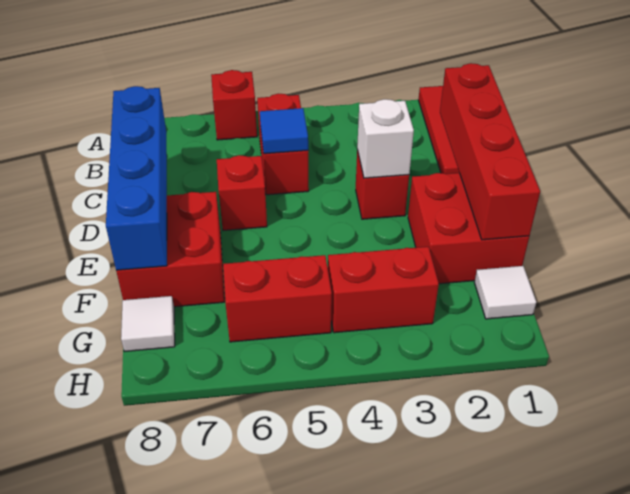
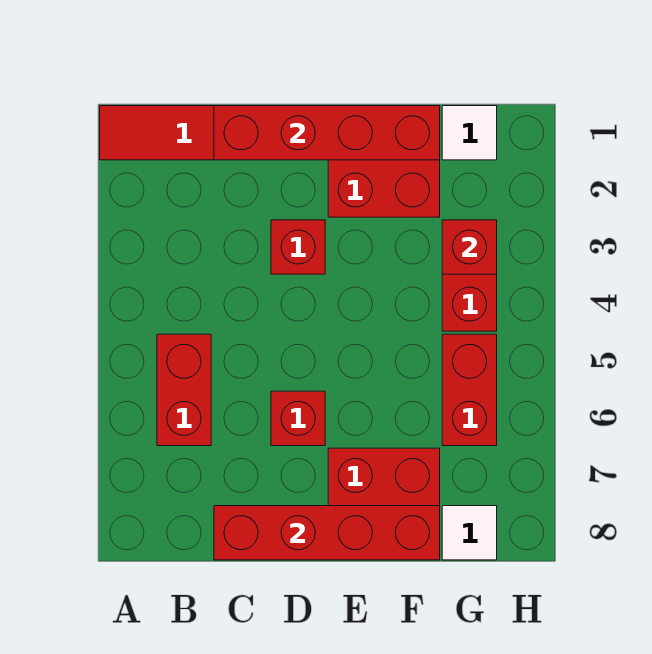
red 1x1 brick [211,70,257,140] -> red 1x1 brick moved to [442,220,497,274]
red 1x2 brick [257,94,309,195] -> red 1x2 brick turned to [157,334,211,446]
blue 1x1 tile [260,108,308,154] -> none
blue 1x4 brick [106,86,167,271] -> red 1x4 brick [214,506,440,560]
white 1x1 brick [357,99,414,178] -> none

